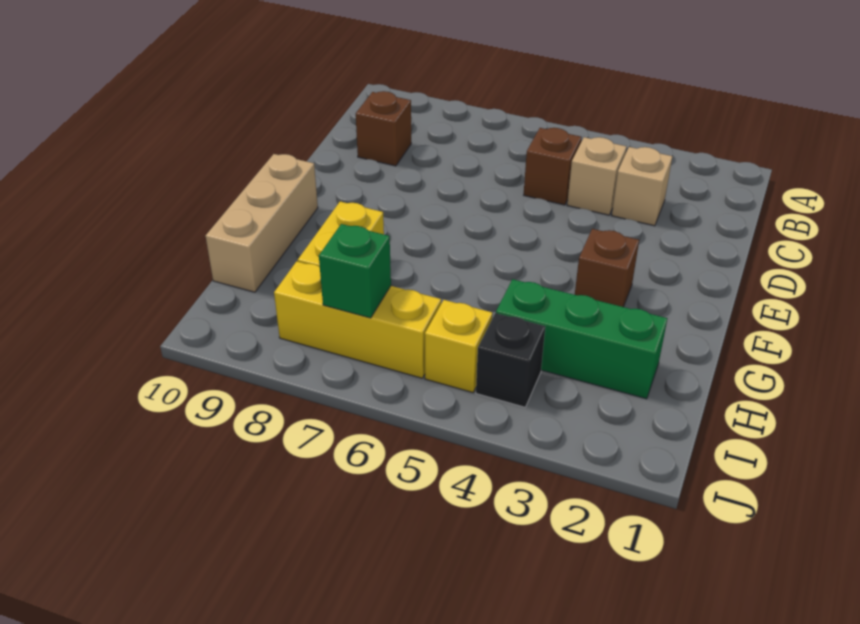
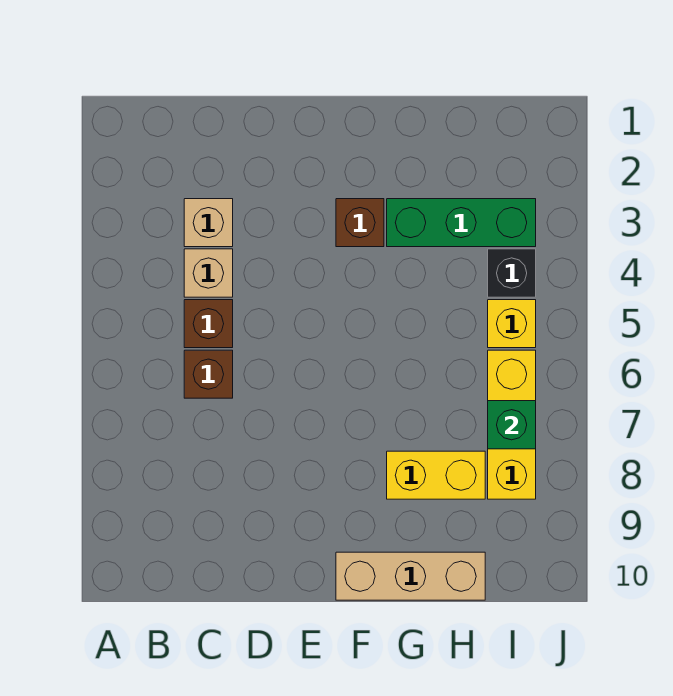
brown 1x1 brick [356,91,411,166] -> brown 1x1 brick moved to [184,350,233,398]
green 1x3 brick [496,279,667,399] -> green 1x3 brick turned to [387,199,536,247]

